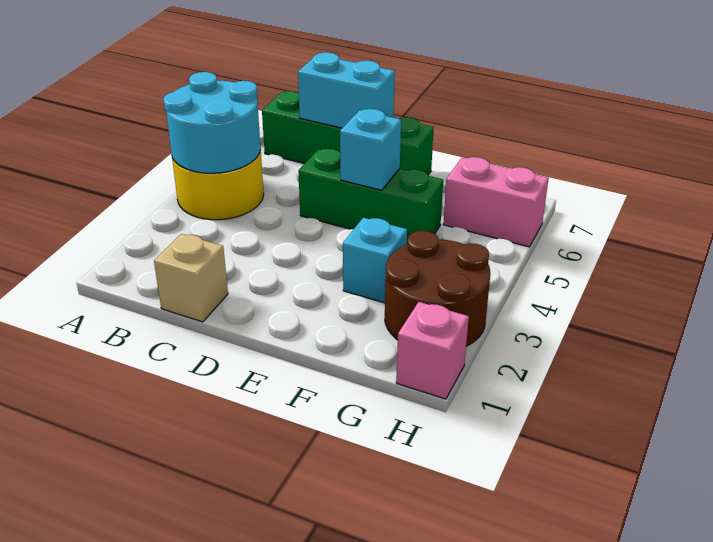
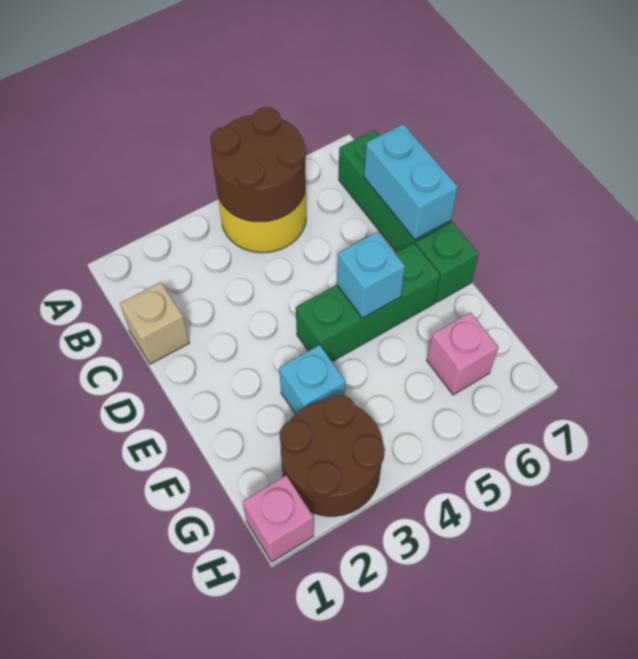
cyan 2x2 round brick [163,72,261,173] -> brown 2x2 round brick [210,107,306,222]
green 1x3 brick [298,149,443,243] -> green 1x3 brick turned to [296,243,440,361]
pink 1x2 brick [443,157,549,247] -> pink 1x1 brick [427,312,499,395]

